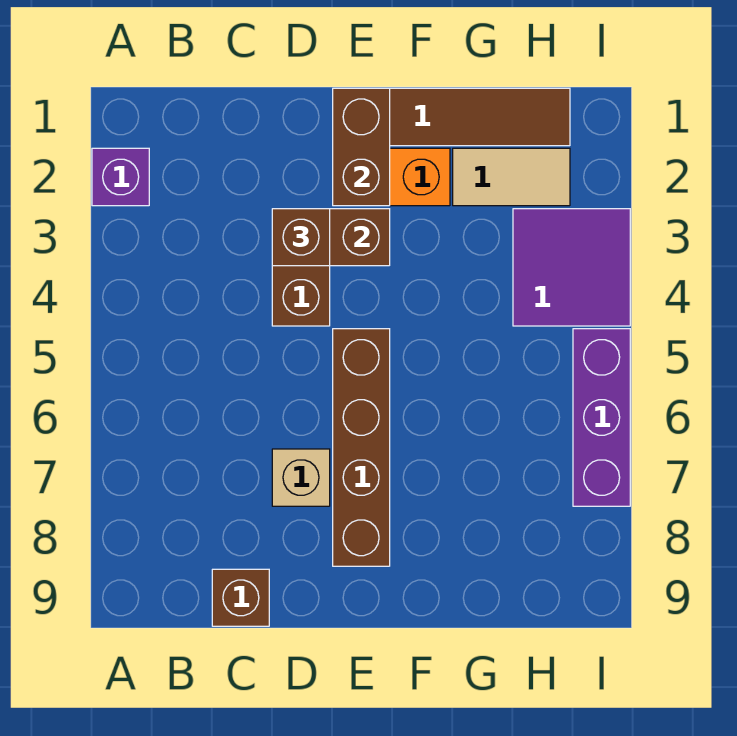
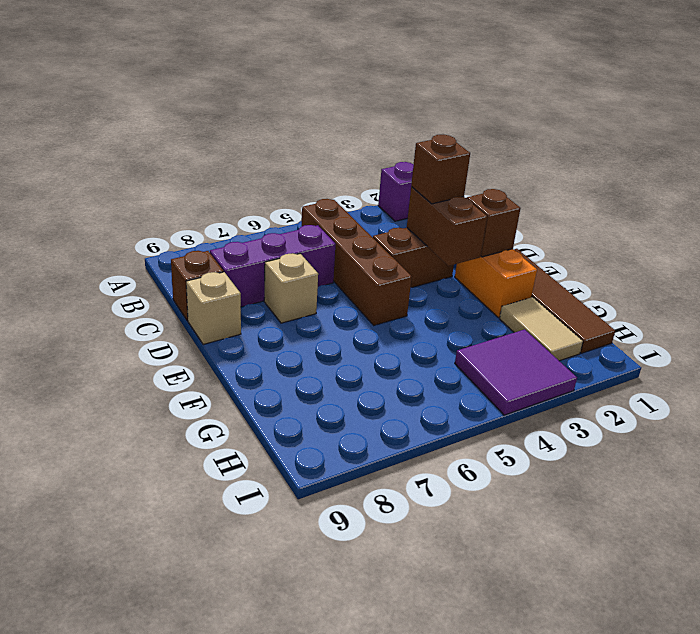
none -> tan 1x1 brick [186,272,241,345]
brown 1x2 brick [333,88,390,206] -> brown 1x1 brick [467,189,521,257]
brown 1x4 brick [333,329,390,566] -> brown 1x4 brick turned to [302,199,412,325]
purple 1x3 brick [573,329,630,506] -> purple 1x3 brick moved to [210,225,336,307]

